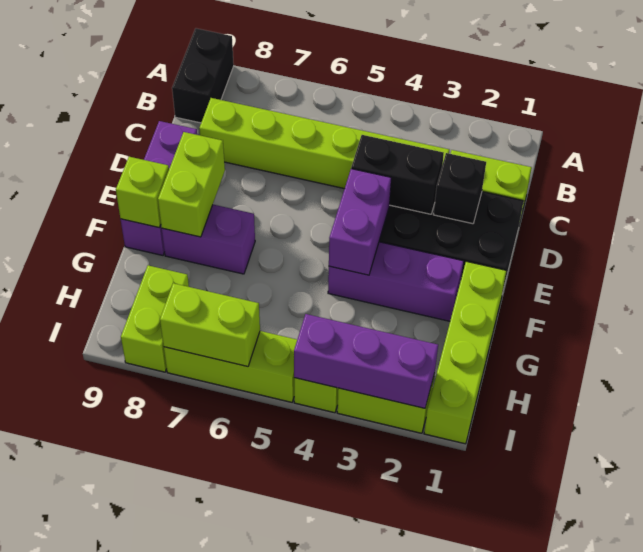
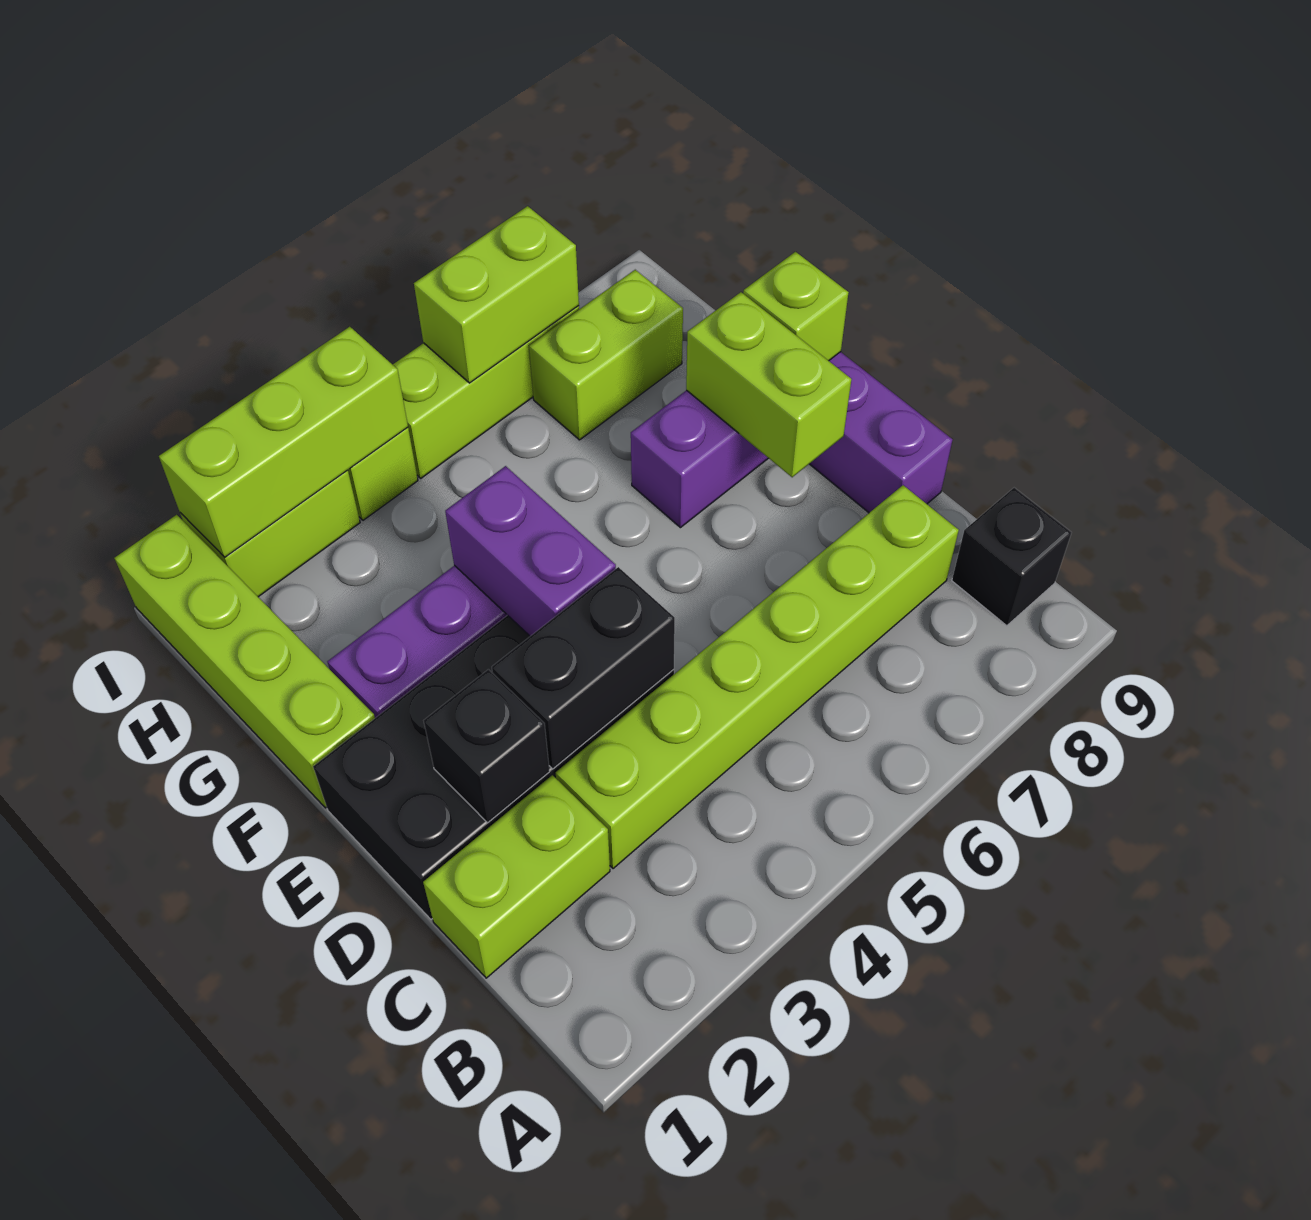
black 1x2 brick [172,28,234,123] -> black 1x1 brick [952,488,1072,626]
lime 1x2 brick [121,265,189,372] -> lime 1x2 brick turned to [529,270,683,440]
purple 1x3 brick [294,314,438,408] -> lime 1x3 brick [159,327,408,557]

